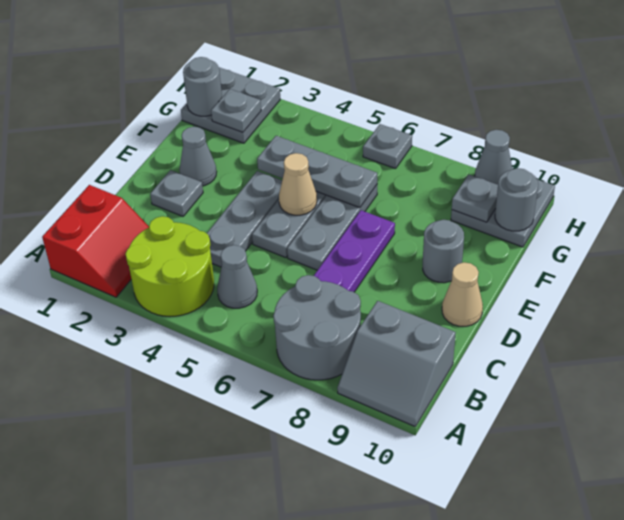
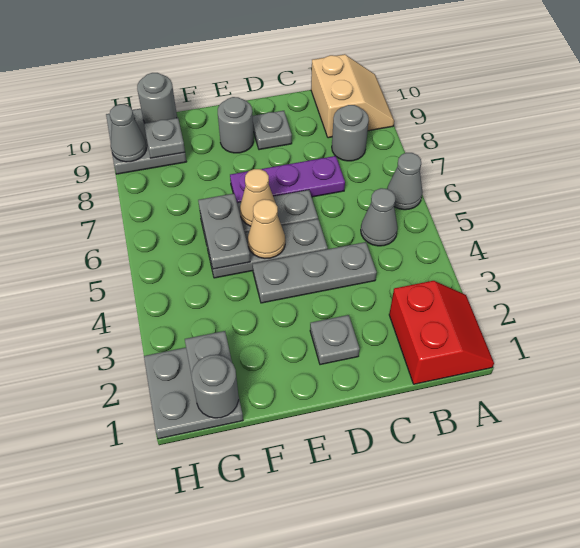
red 2x2 slope [42,185,149,297] -> red 2x2 slope turned to [389,281,494,384]
lime 2x2 round brick [126,216,214,316] -> none
grey 2x2 round brick [273,275,361,380] -> grey 1x1 round brick [332,105,369,161]
grey 2x2 slope [337,301,456,426] -> tan 2x2 slope [311,54,394,138]
tan 1x1 cone [442,262,483,326] -> tan 1x1 cone moved to [240,169,275,226]
grey 1x1 cone [179,127,217,186] -> grey 1x1 cone moved to [387,153,423,210]
grey 1x3 plate [257,136,377,208] -> grey 1x2 plate [198,193,250,269]
grey 1x1 plate [363,124,412,169] -> grey 1x1 plate moved to [253,111,292,150]

